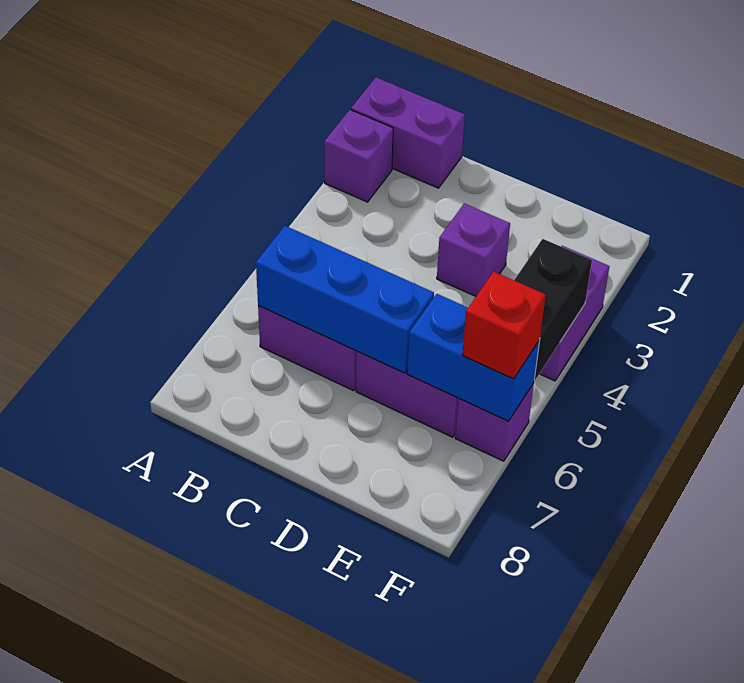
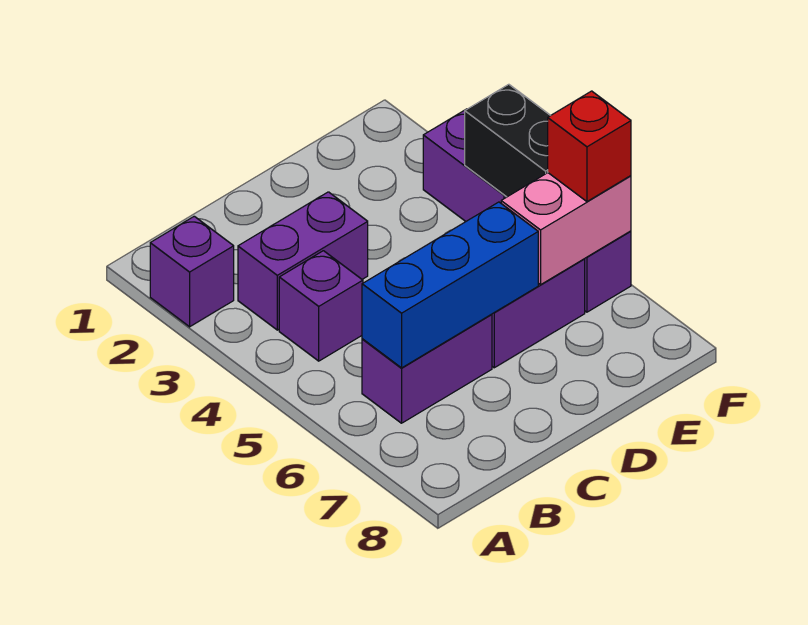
purple 1x2 brick [351,78,465,188] -> purple 1x2 brick moved to [238,192,368,330]
purple 1x1 brick [437,203,510,296] -> purple 1x1 brick moved to [279,251,363,361]
blue 1x2 brick [407,294,540,421] -> pink 1x2 brick [501,173,631,285]

